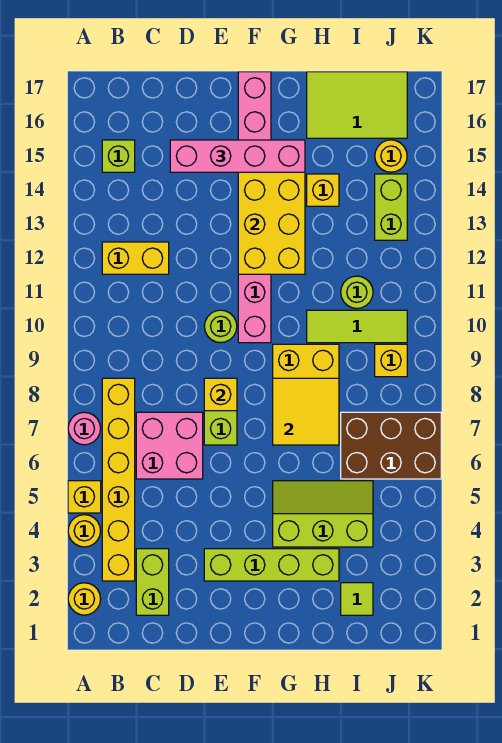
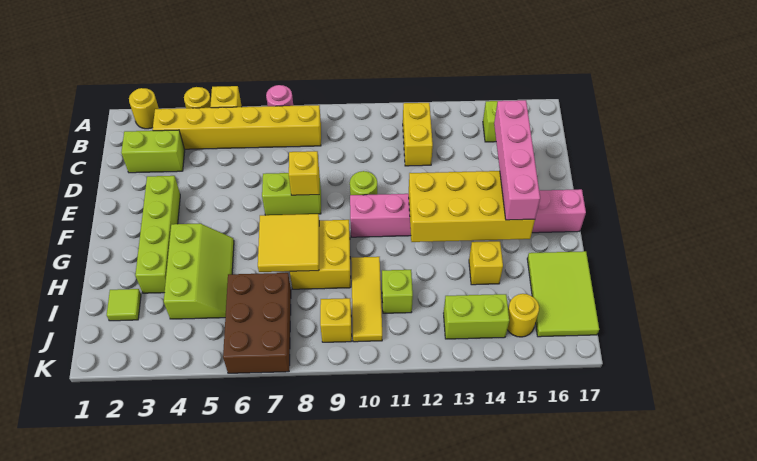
pink 2x2 brick [136,412,203,479] -> none
lime 1x3 tile [307,310,407,343] -> yellow 1x3 tile [351,257,382,342]
lime 1x1 round brick [341,276,373,308] -> lime 1x1 brick [382,270,413,313]

